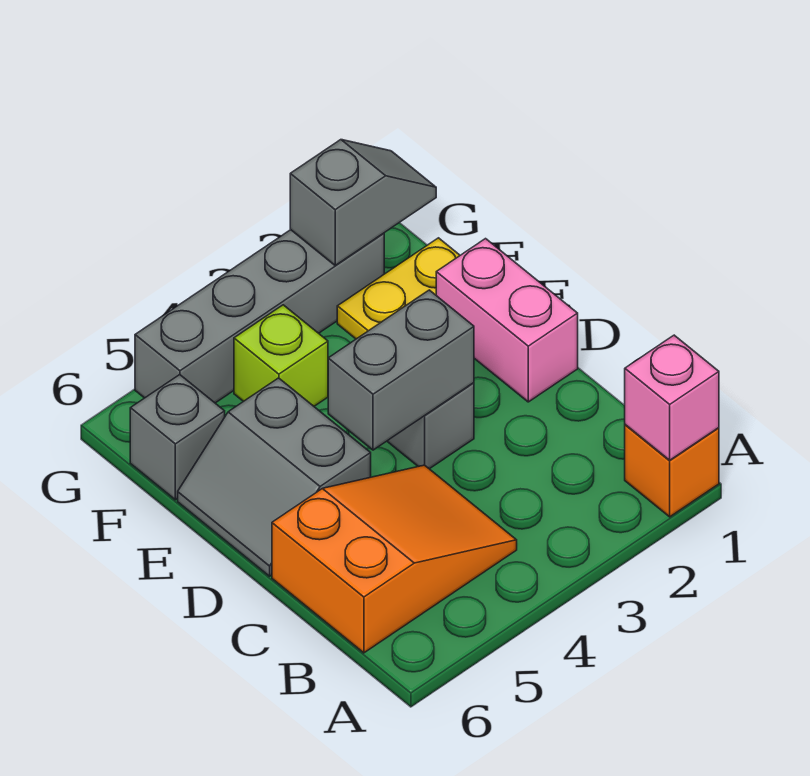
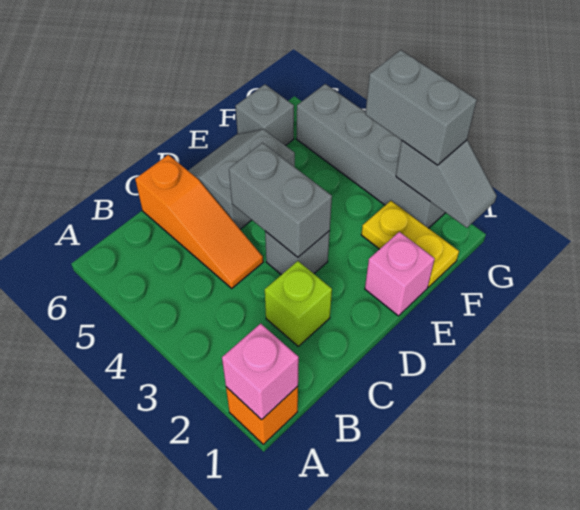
orange 2x3 slope [272,465,517,653] -> orange 1x3 slope [135,155,263,288]
pink 1x2 brick [436,239,578,402] -> pink 1x1 brick [365,232,435,316]
lime 1x1 brick [234,305,328,406] -> lime 1x1 brick moved to [265,261,332,346]
none -> grey 1x2 brick [365,50,477,165]

